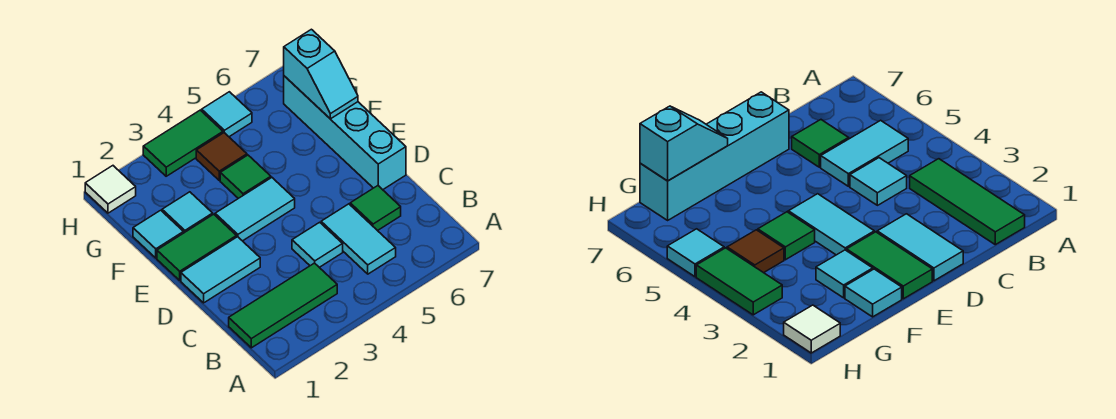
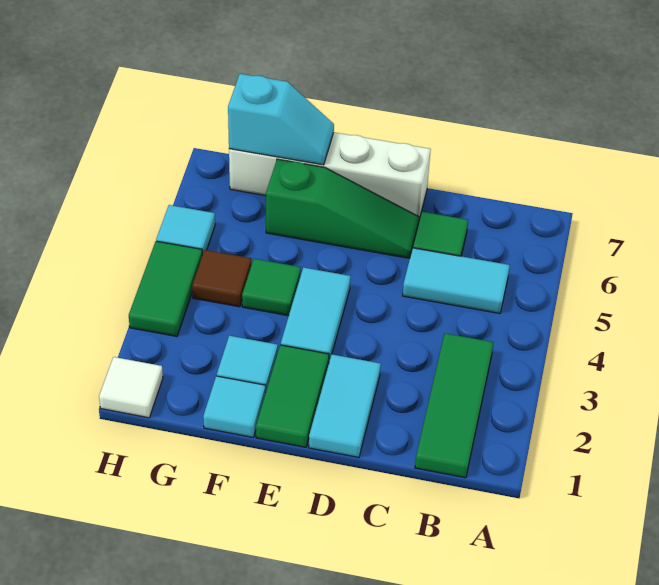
cyan 1x1 tile [292,222,343,267] -> none
none -> green 1x3 slope [266,159,419,258]
cyan 1x4 brick [284,76,406,190] -> white 1x4 brick [229,132,431,220]

